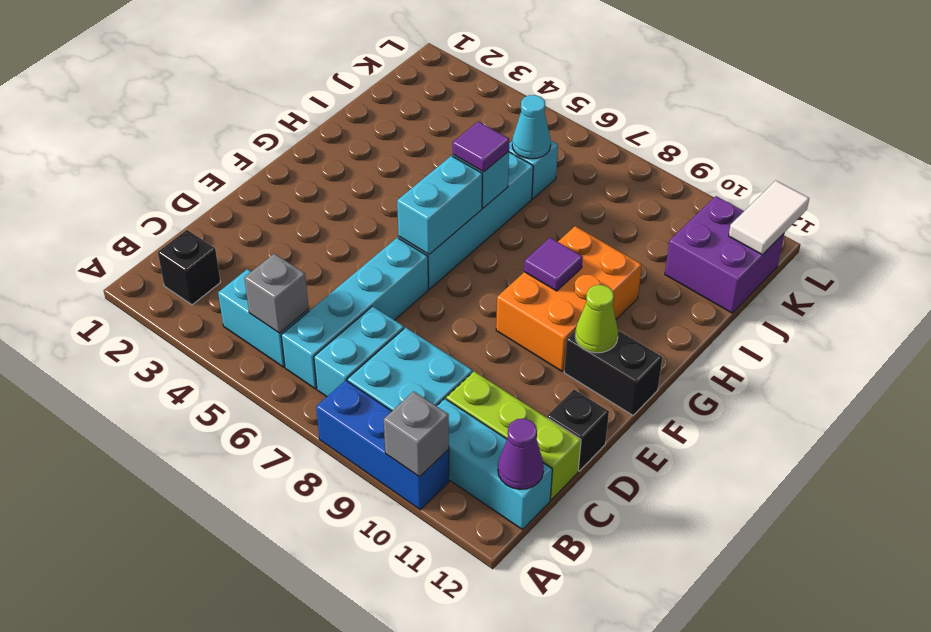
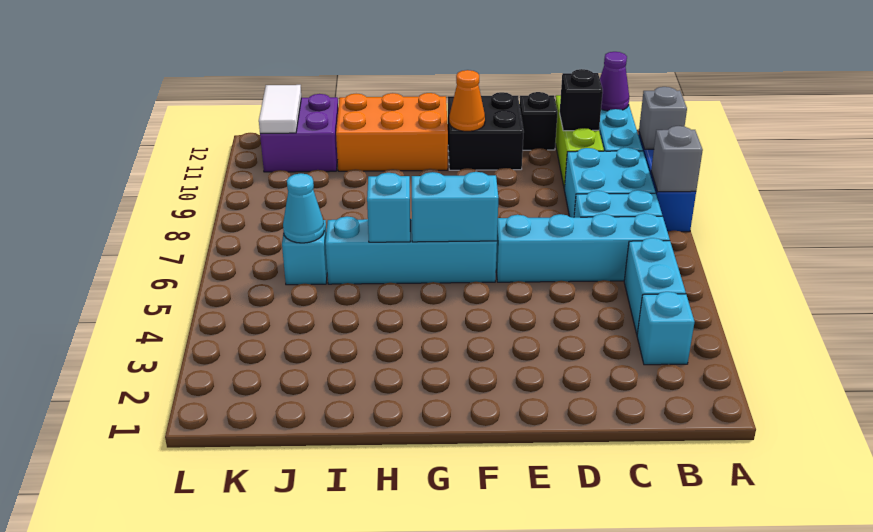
black 1x1 brick [158,230,221,305] -> black 1x1 brick moved to [560,69,603,131]
none -> cyan 1x1 brick [637,292,695,365]
grey 1x1 brick [244,254,309,333] -> grey 1x1 brick moved to [651,126,703,192]
orange 2x3 brick [496,226,642,371] -> orange 2x3 brick moved to [336,93,448,171]
black 1x2 brick [564,330,662,415] -> black 2x2 brick [448,92,524,170]
lime 1x1 cone [575,285,618,353] -> orange 1x1 cone [449,70,485,131]
purple 1x1 tile [524,238,583,291] -> none
purple 1x1 tile [453,121,509,172] -> none
white 1x2 tile [729,180,809,255] -> white 1x2 tile turned to [259,85,302,133]

